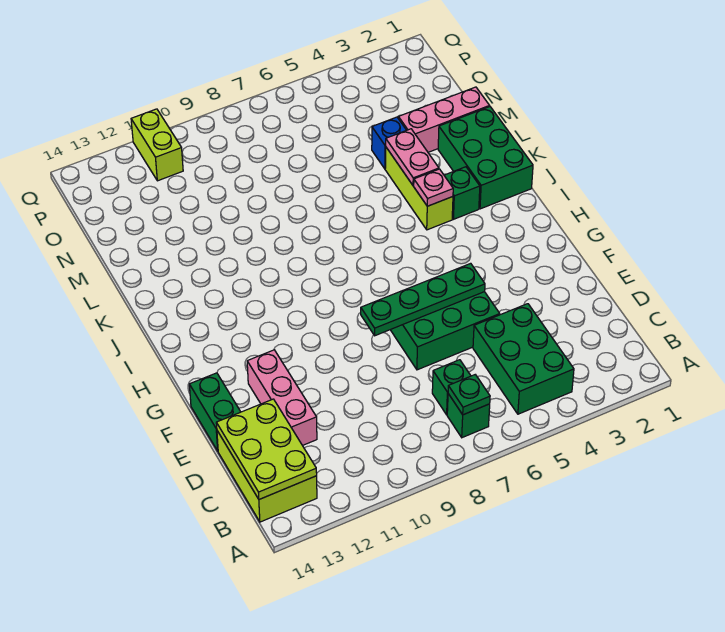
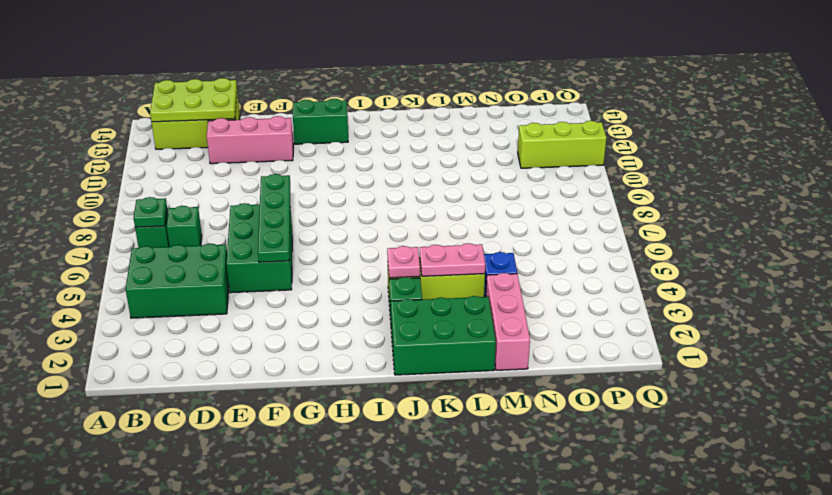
green 1x2 brick [189,373,240,451] -> green 1x2 brick moved to [293,99,348,144]
lime 1x2 brick [131,109,183,181] -> lime 1x3 brick [518,121,606,168]

